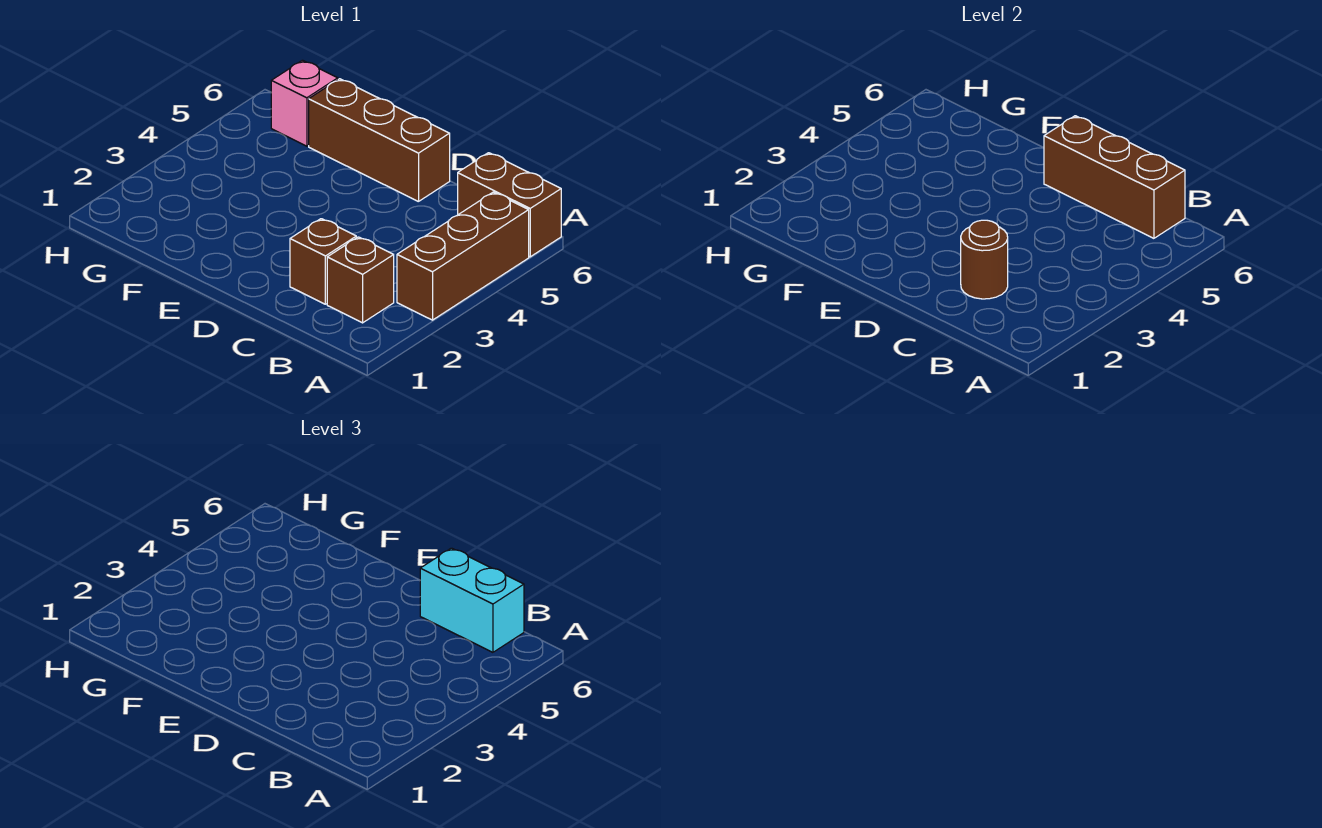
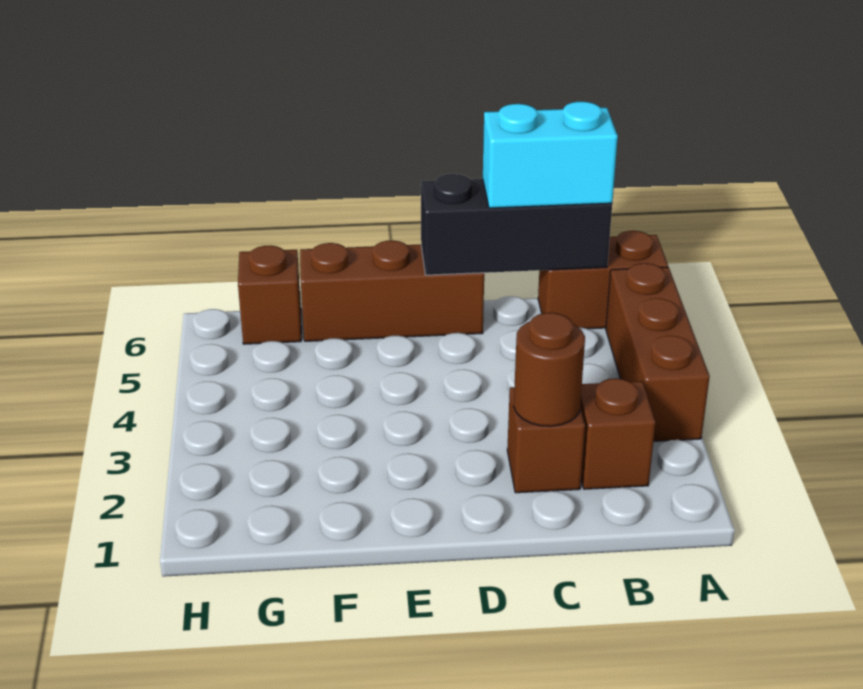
brown 1x3 brick [1044,116,1185,238] -> black 1x3 brick [421,174,612,275]
pink 1x1 brick [271,60,338,146] -> brown 1x1 brick [238,245,301,344]

